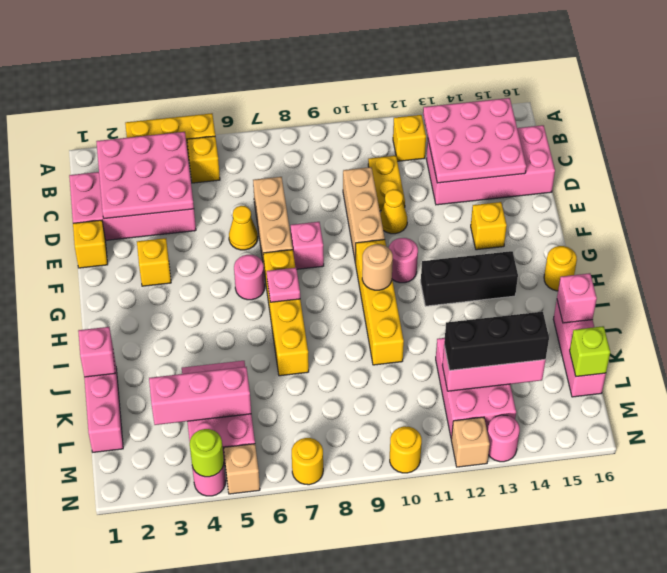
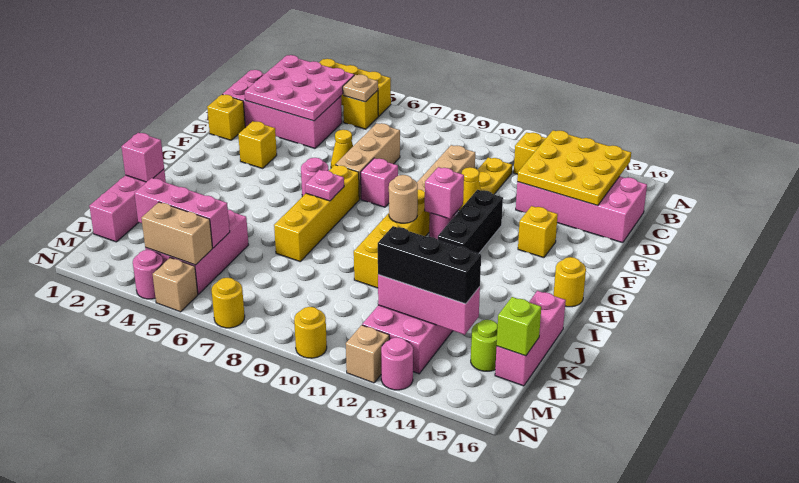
none -> tan 1x1 plate [343,75,378,102]
pink 3x3 plate [423,98,526,183] -> yellow 3x3 plate [517,130,631,206]
black 1x3 brick [421,251,518,306] -> black 1x3 brick turned to [438,190,503,254]
pink 1x1 brick [557,273,597,323] -> pink 1x1 brick moved to [425,167,464,219]
none -> tan 1x2 brick [142,202,212,265]
lime 1x1 round brick [190,429,224,477] -> lime 1x1 round brick moved to [471,320,498,371]

